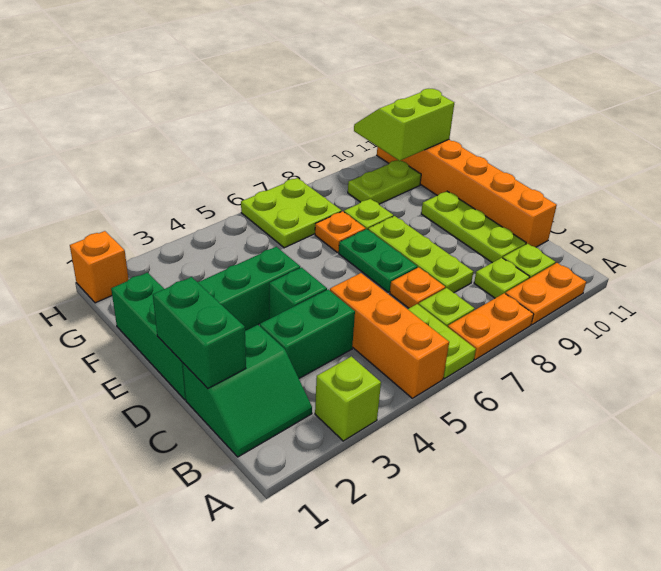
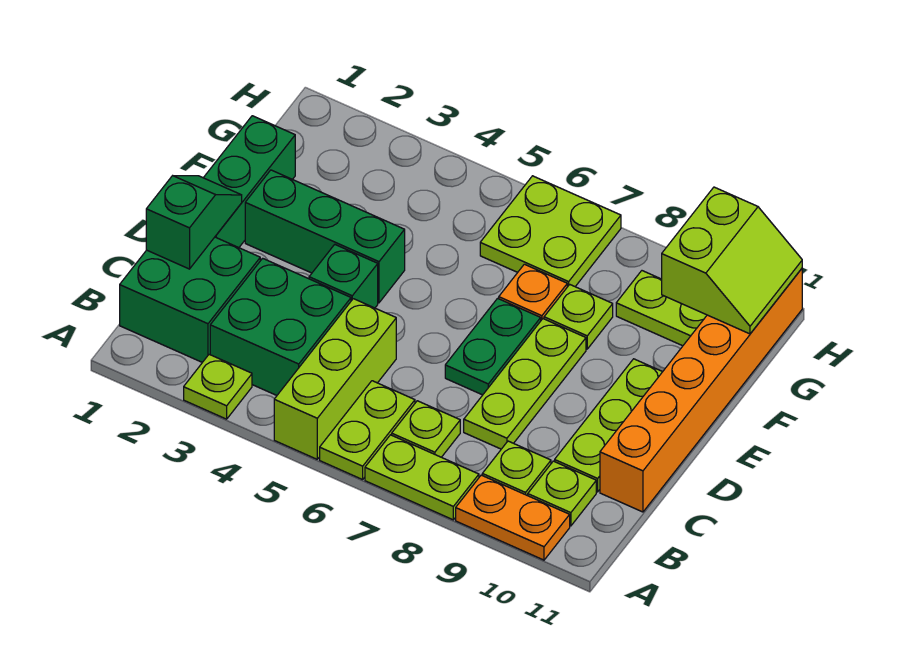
lime 1x1 brick [315,356,381,441] -> lime 1x1 plate [184,354,252,419]
orange 1x3 brick [330,273,449,398] -> lime 1x3 brick [274,299,396,459]
orange 1x2 plate [448,293,534,360] -> lime 1x2 plate [365,435,479,520]
green 2x2 slope [183,325,312,457] -> green 2x2 brick [120,237,260,362]
green 1x2 brick [153,277,246,388] -> green 1x2 slope [146,176,242,269]
green 1x2 brick [260,289,355,378] -> green 2x2 brick [210,258,351,395]
orange 1x1 plate [390,267,445,308] -> none
lime 2x2 slope [354,89,454,161] -> lime 2x2 slope turned to [662,187,802,334]
orange 1x1 brick [70,231,129,303] -> none

